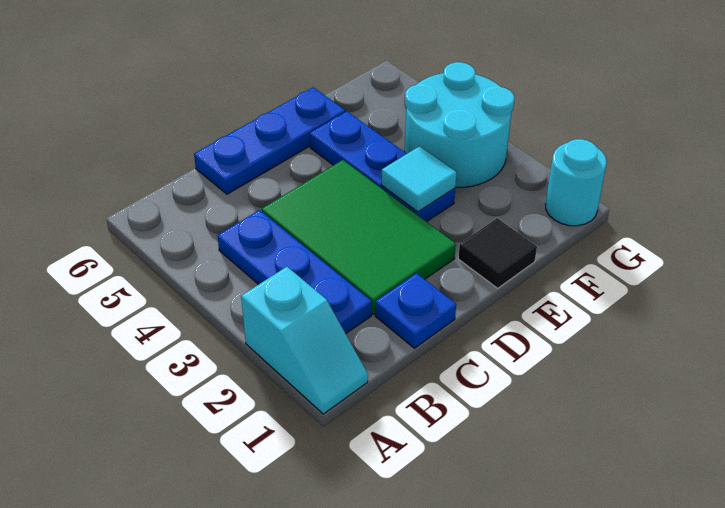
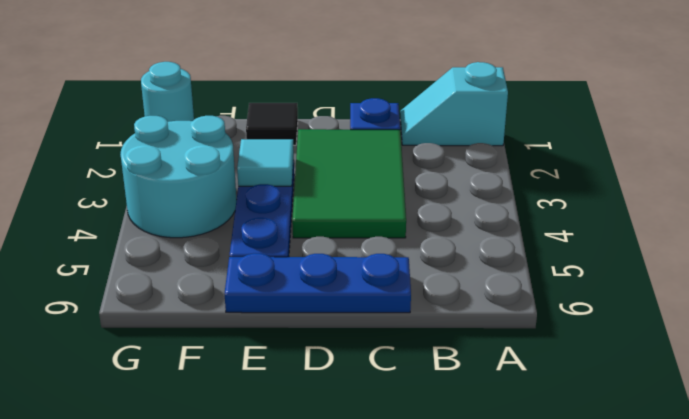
cyan 1x2 slope [241,267,368,414] -> cyan 1x2 slope turned to [401,62,508,146]
blue 1x3 plate [217,210,372,333] -> none

